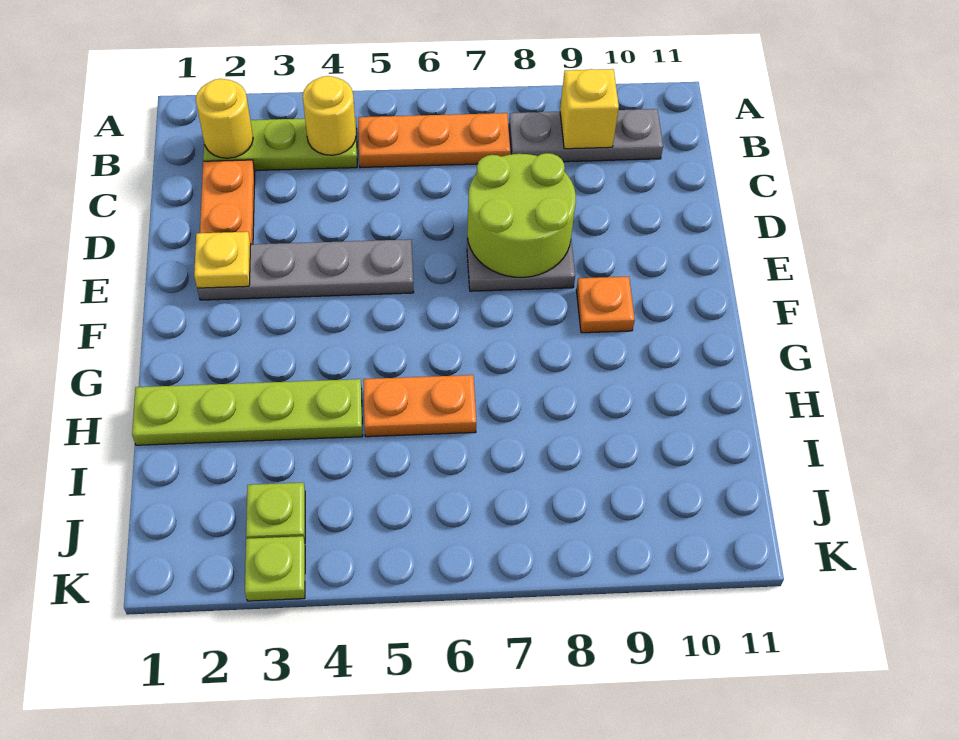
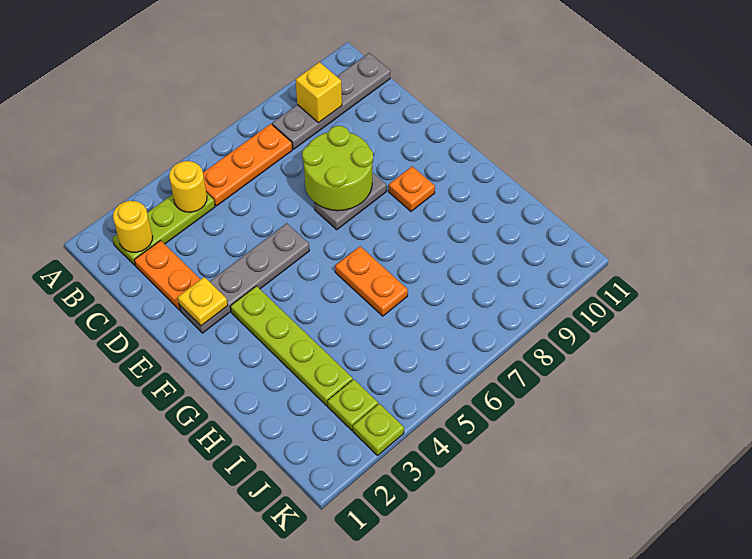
grey 1x3 plate [509,109,663,162] -> grey 1x4 plate [272,53,391,149]
lime 1x4 plate [132,379,363,445] -> lime 1x4 plate turned to [230,286,353,406]
orange 1x2 plate [363,375,476,437] -> orange 1x2 plate turned to [335,246,408,316]

